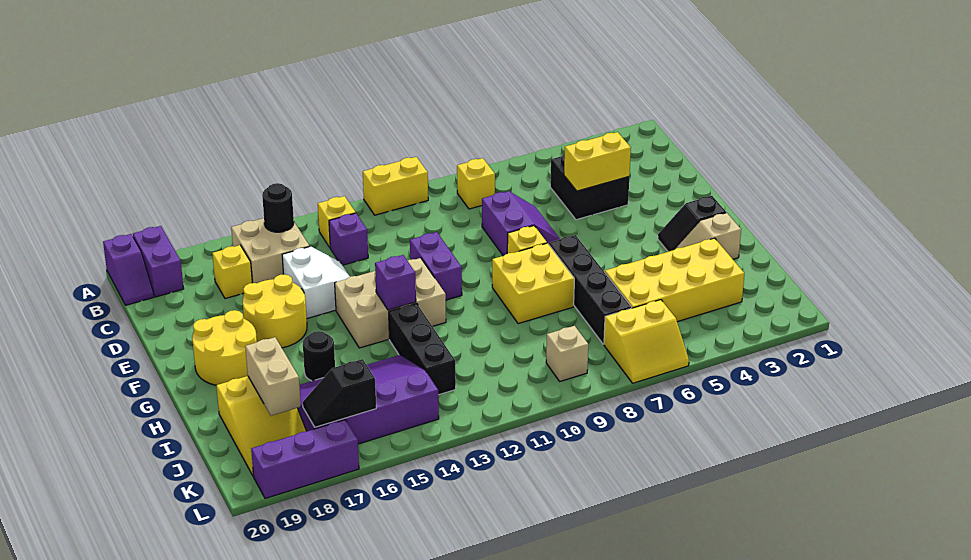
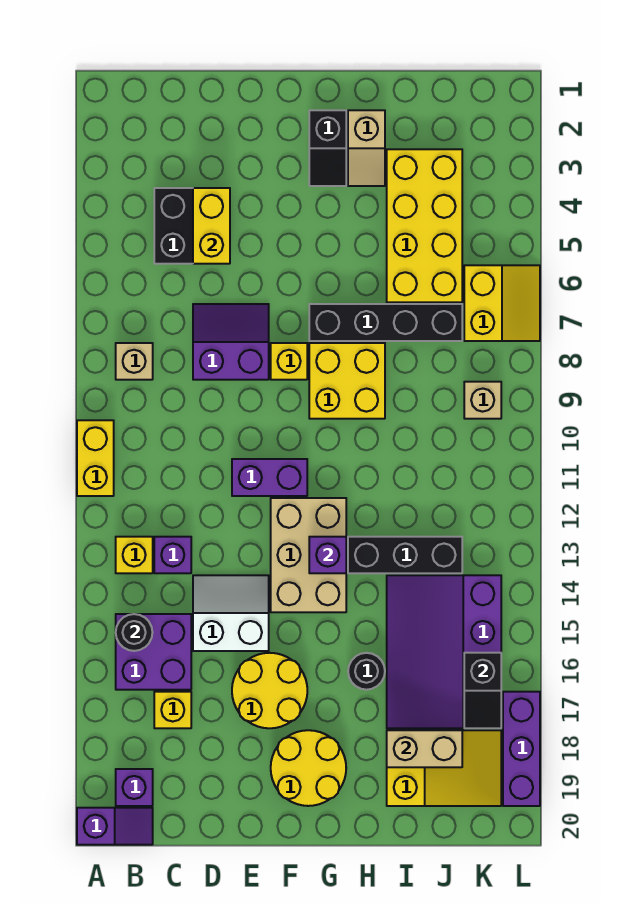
purple 1x2 brick [133,226,184,297] -> purple 1x1 brick [116,769,153,806]
yellow 1x1 brick [457,158,495,209] -> tan 1x1 brick [116,343,153,380]
tan 2x2 brick [231,218,310,283] -> purple 2x2 brick [116,614,191,690]

